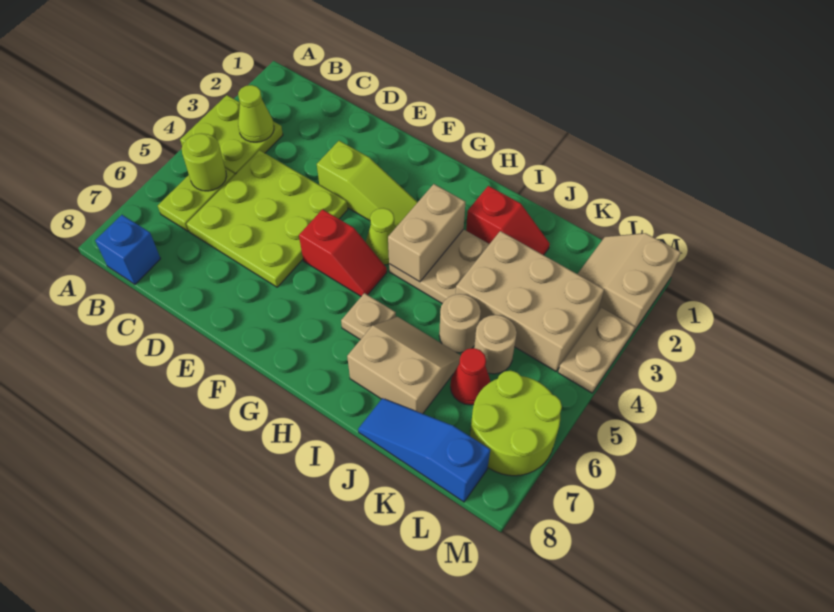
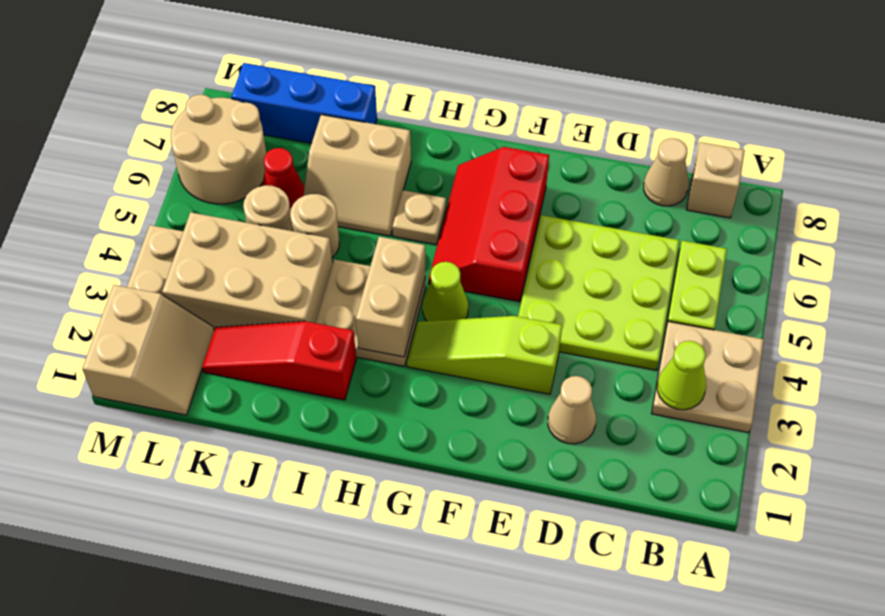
lime 2x2 plate [180,95,283,175] -> tan 2x2 plate [652,321,764,433]
lime 1x1 round brick [182,134,226,191] -> none
blue 1x1 brick [95,215,160,284] -> tan 1x1 brick [686,142,745,218]
none -> tan 1x1 cone [644,138,688,206]
none -> tan 1x1 cone [548,376,596,444]
red 1x2 slope [299,209,387,296] -> red 2x3 slope [428,147,549,302]
red 1x2 slope [466,186,550,255] -> red 1x3 slope [202,321,356,400]
blue 1x3 slope [358,398,490,502] -> blue 1x3 brick [231,63,377,143]
lime 2x2 round brick [470,371,562,476] -> tan 2x2 round brick [171,95,266,204]

